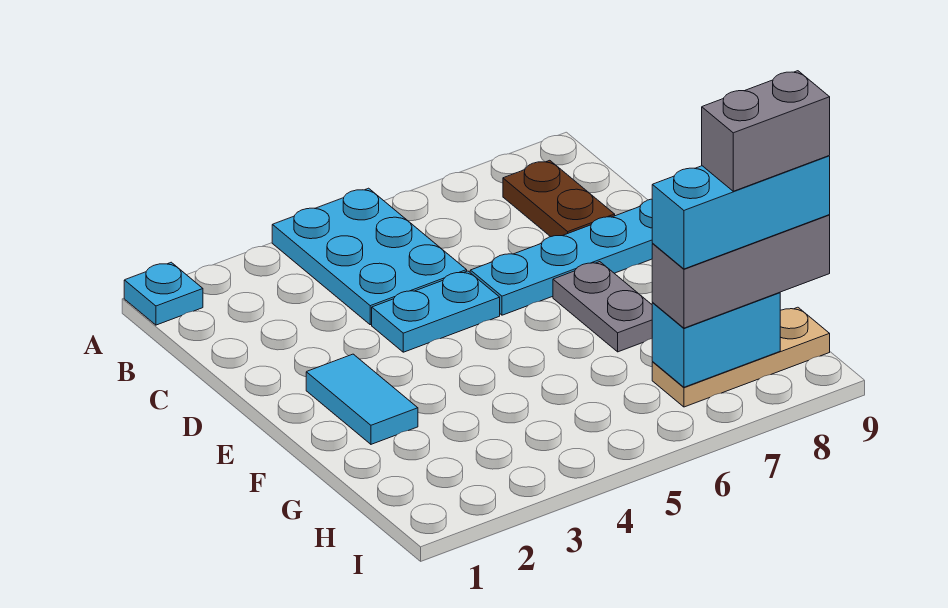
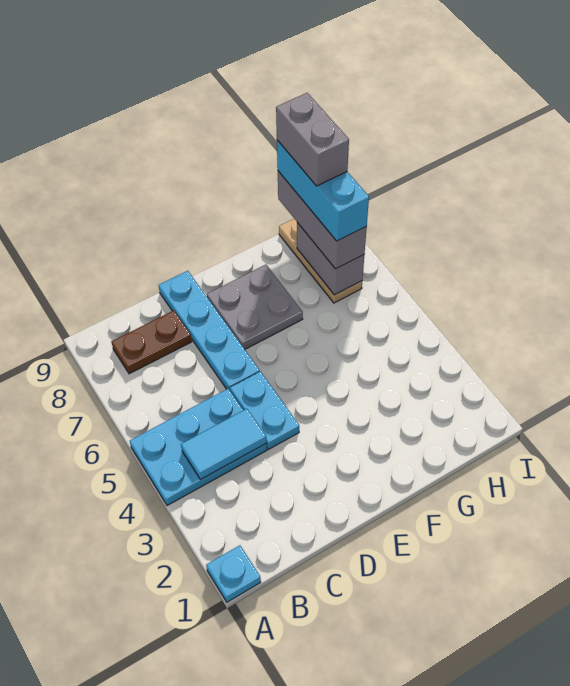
cyan 1x2 tile [306,354,418,444] -> cyan 1x2 tile moved to [181,409,266,480]
grey 1x2 plate [553,262,652,352] -> grey 2x2 plate [207,265,303,349]
cyan 1x2 brick [652,292,780,387] -> grey 1x2 brick [297,223,364,295]

